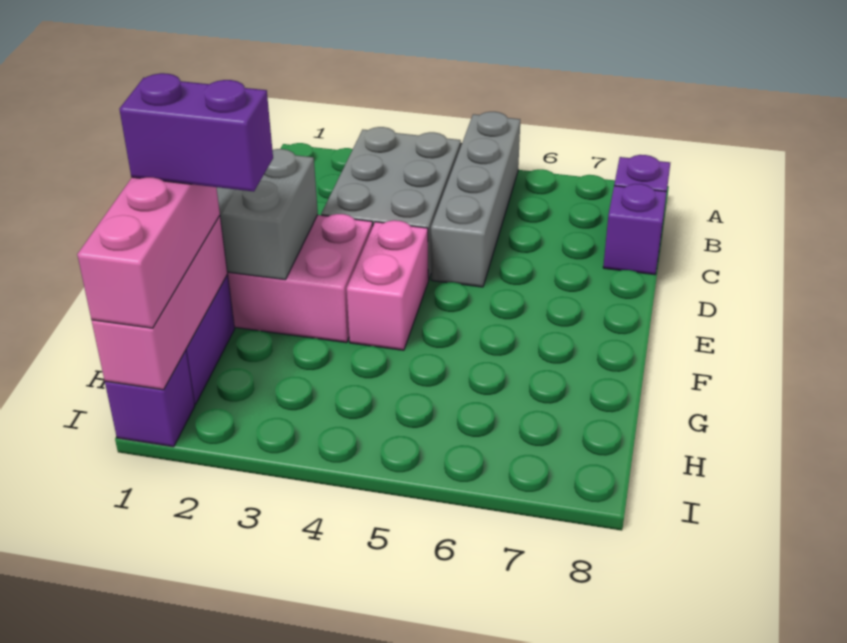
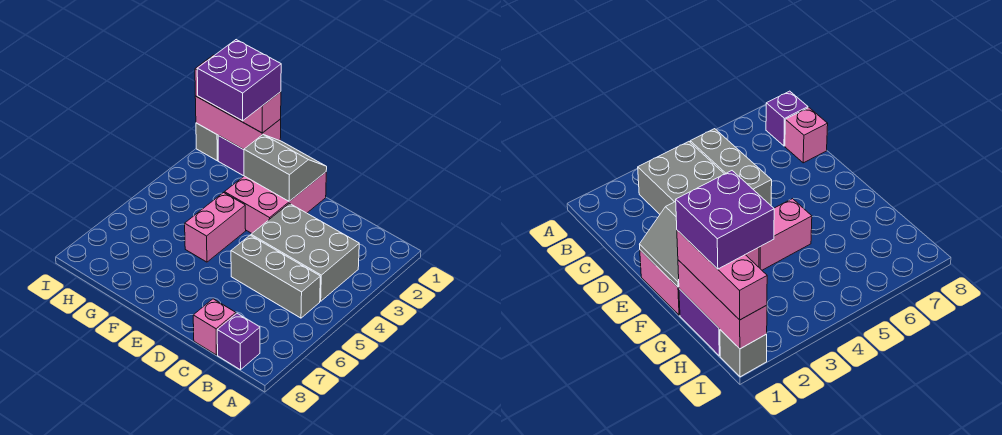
grey 1x4 brick [431,112,520,287] -> grey 1x3 brick [231,235,320,318]
purple 1x1 brick [603,184,667,275] -> pink 1x1 brick [193,299,236,355]
pink 1x2 brick [347,220,428,350] -> pink 1x2 brick turned to [185,193,246,262]
purple 1x2 brick [119,73,273,192] -> purple 2x2 brick [197,40,281,121]
purple 1x1 brick [105,351,195,447] -> grey 1x1 brick [196,123,218,161]

